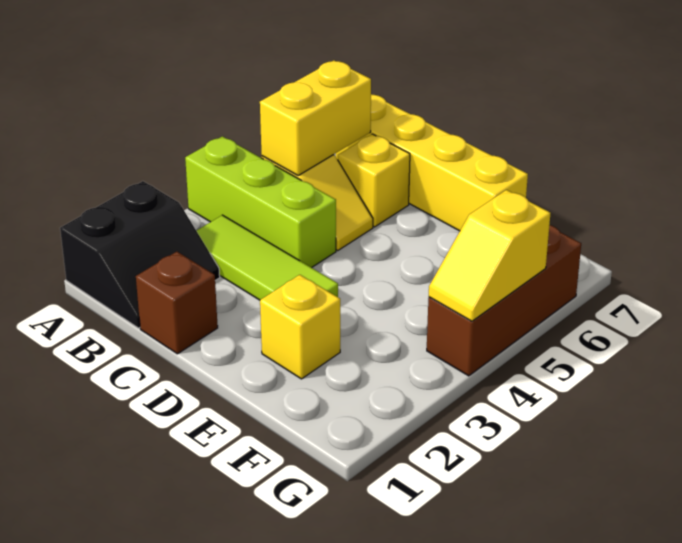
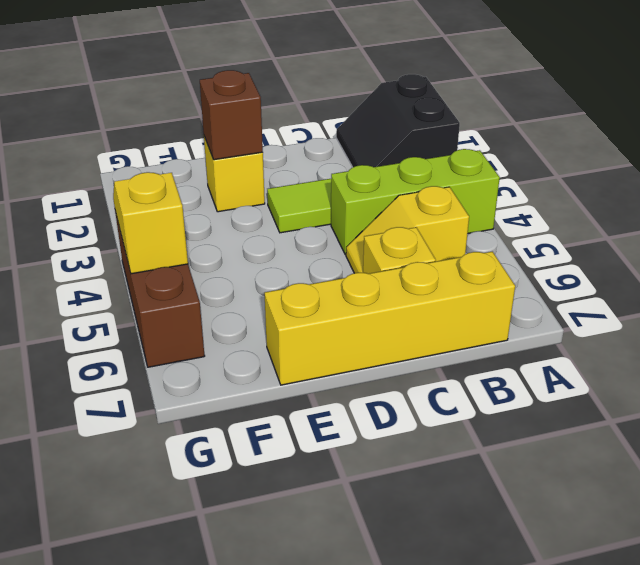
yellow 1x2 brick [260,60,371,176] -> none
brown 1x1 brick [136,252,218,354] -> brown 1x1 brick moved to [200,70,263,160]

